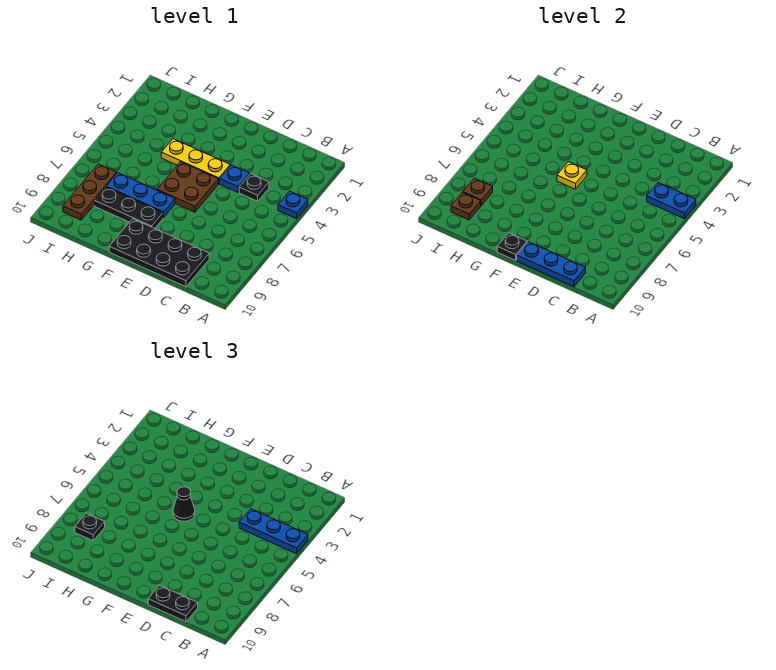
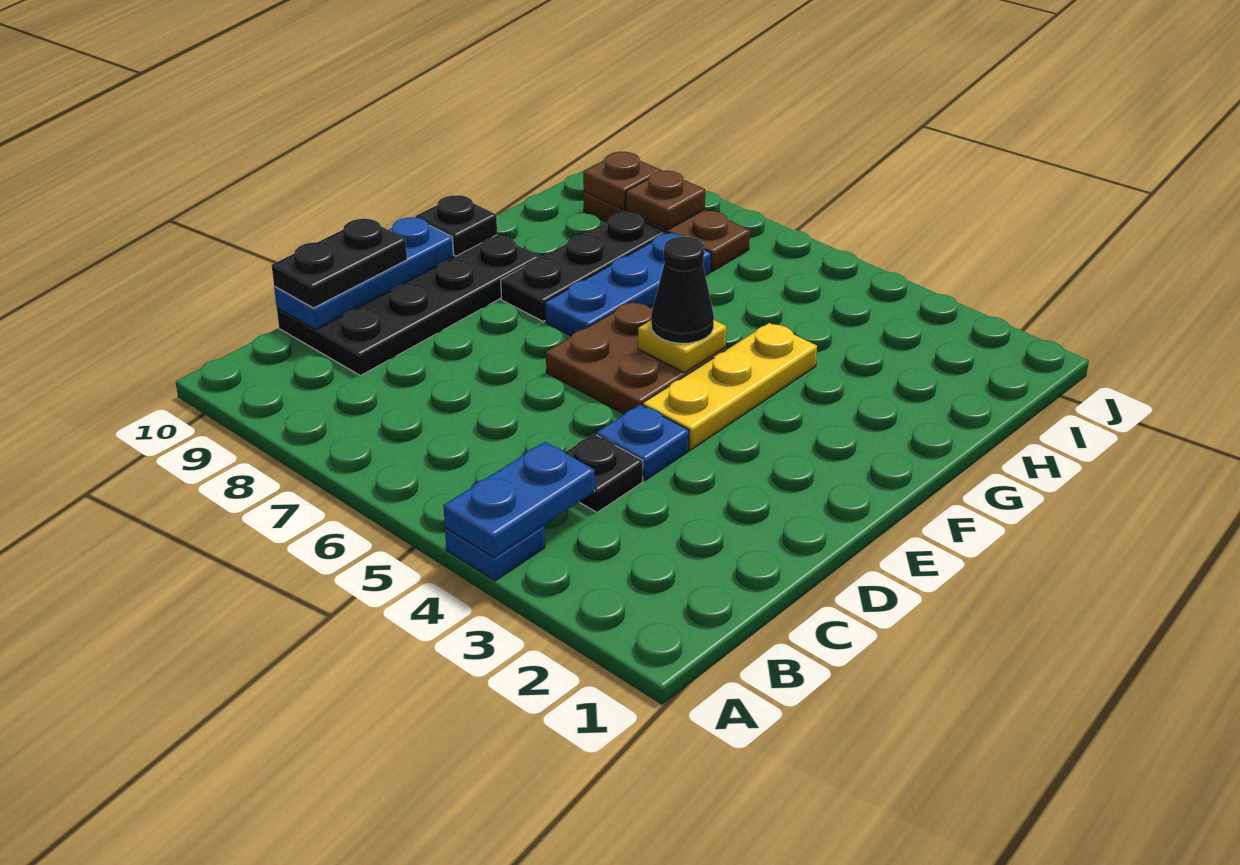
blue 1x3 plate [239,509,308,554] -> none
black 1x1 plate [75,513,105,541] -> none

